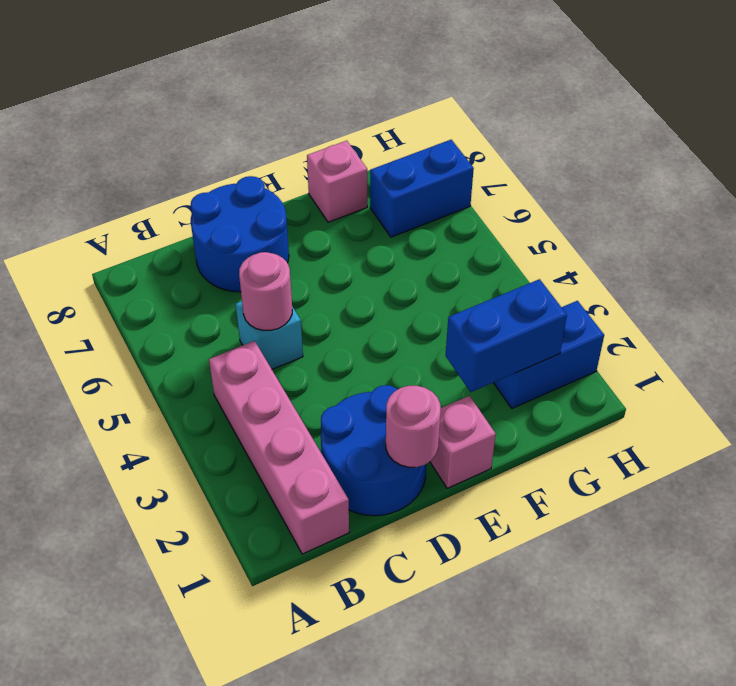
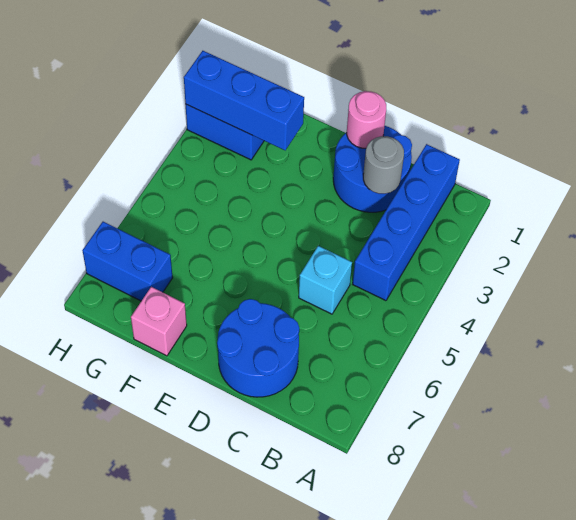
pink 1x4 brick [209,341,349,554] -> blue 1x4 brick [353,144,460,301]
none -> grey 1x1 round brick [363,136,404,194]
pink 1x1 round brick [239,252,292,331] -> none
pink 1x1 brick [430,396,496,488] -> none
blue 1x2 brick [446,279,567,392] -> blue 1x3 brick [184,51,304,150]

